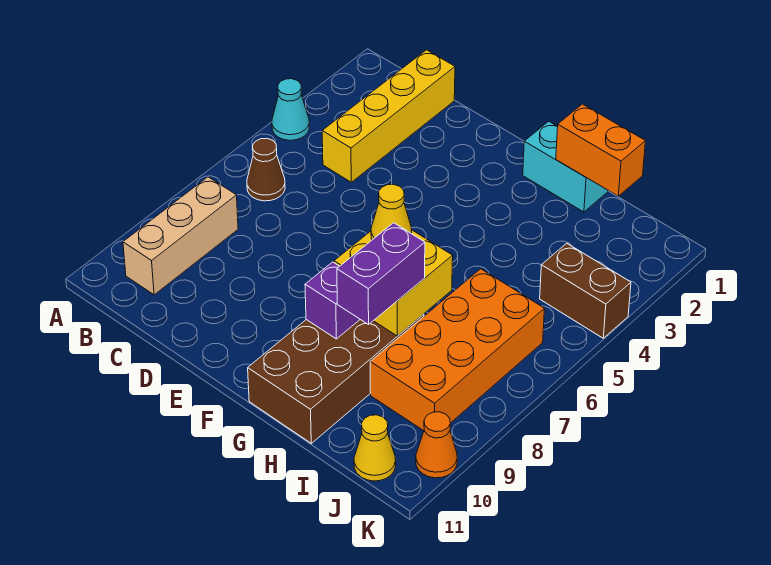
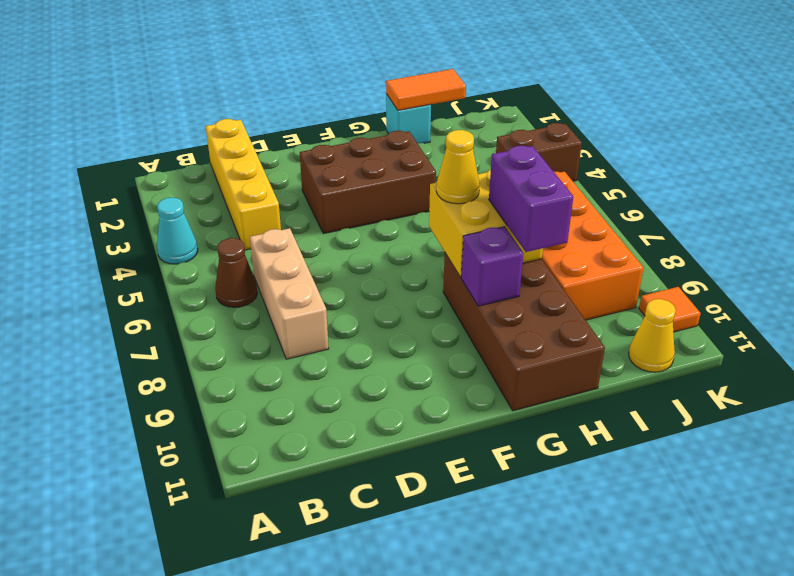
tan 1x3 brick [123,177,238,295] -> tan 1x3 brick moved to [250,228,329,359]
none -> brown 2x3 brick [300,131,436,234]
cyan 1x2 brick [523,121,608,212] -> cyan 1x1 brick [386,94,431,143]
orange 1x2 brick [556,104,645,196] -> orange 1x2 tile [386,69,466,110]
orange 1x1 cone [416,412,457,478] -> orange 1x1 tile [639,287,701,332]

